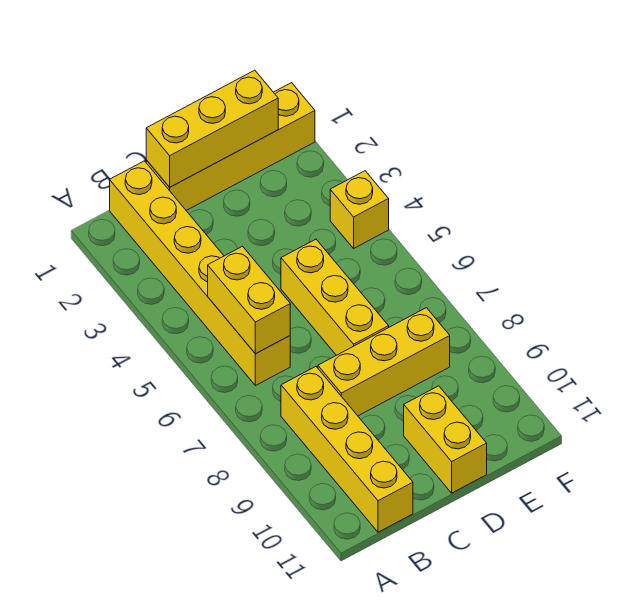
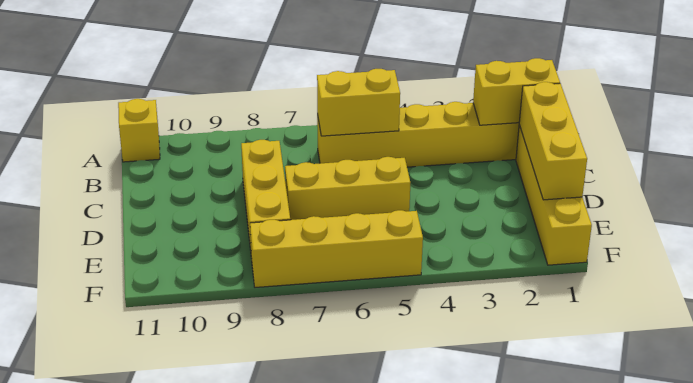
yellow 1x4 brick [281,367,413,532] -> yellow 1x4 brick moved to [250,210,423,287]
yellow 1x2 brick [404,386,487,493] -> yellow 1x2 brick moved to [473,58,560,125]
yellow 1x1 brick [330,171,389,248] -> yellow 1x1 brick moved to [118,99,160,162]

